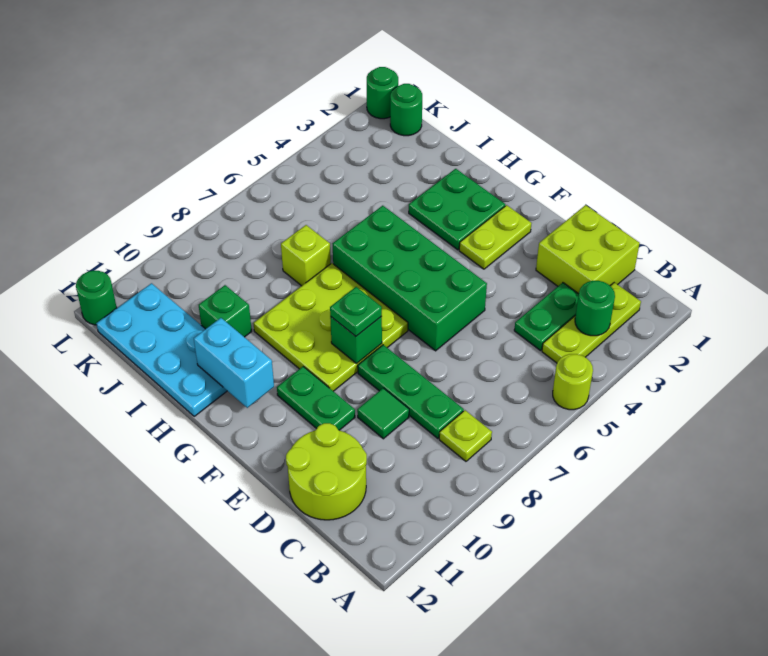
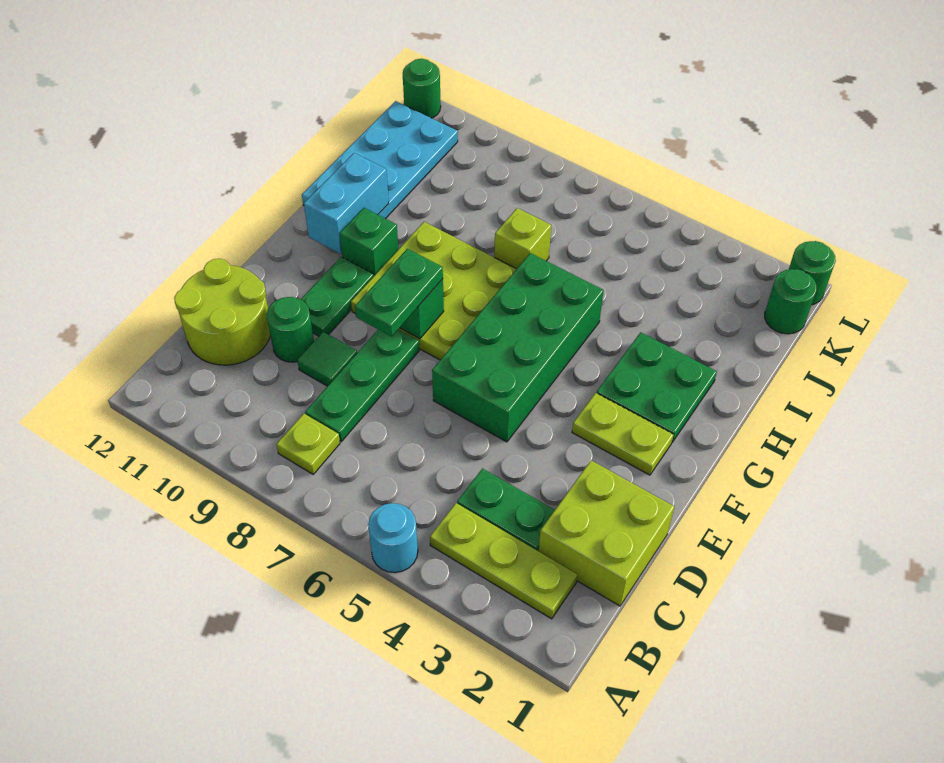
lime 1x1 round brick [553,354,593,410] -> cyan 1x1 round brick [368,503,418,573]
green 1x1 round brick [575,281,615,336] -> green 1x1 round brick moved to [266,297,314,362]
green 1x1 plate [330,287,382,336] -> green 1x2 plate [355,249,443,337]
green 1x1 brick [199,285,252,337] -> green 1x1 brick moved to [340,208,398,276]

